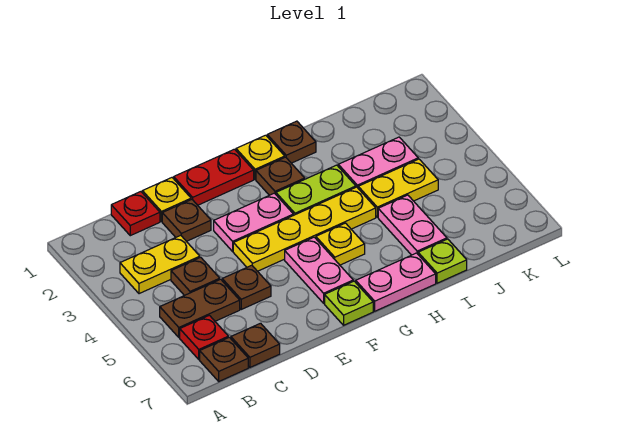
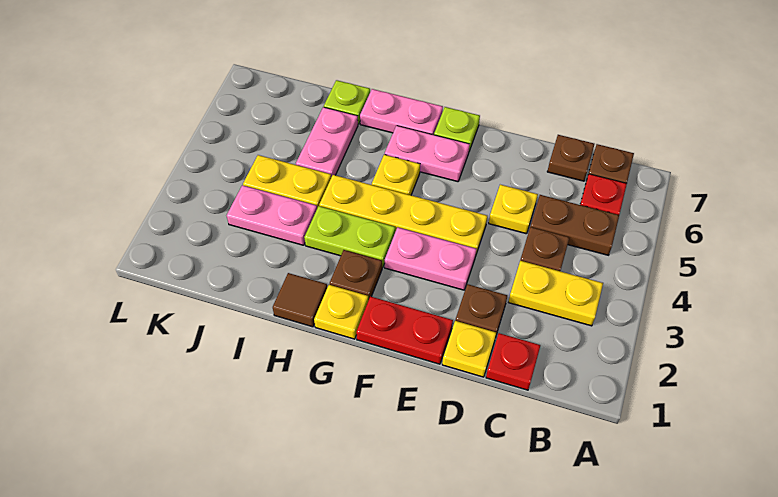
brown 1x1 plate [222,265,271,309] -> yellow 1x1 plate [489,185,538,234]
pink 1x2 plate [285,237,353,303] -> pink 1x2 plate turned to [385,126,470,182]
brown 1x1 plate [267,121,316,163] -> brown 1x1 tile [273,273,327,327]

